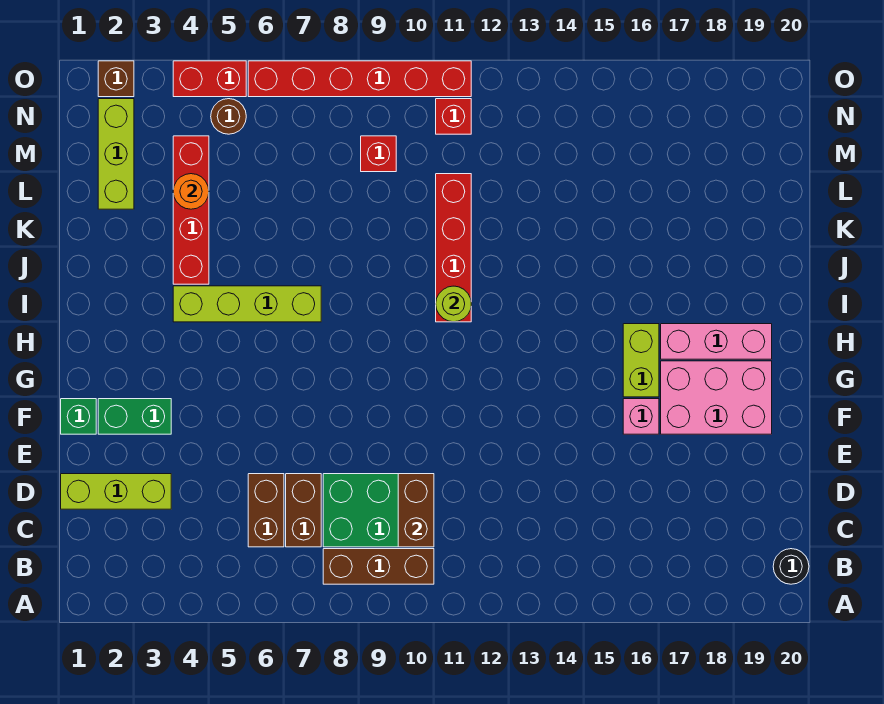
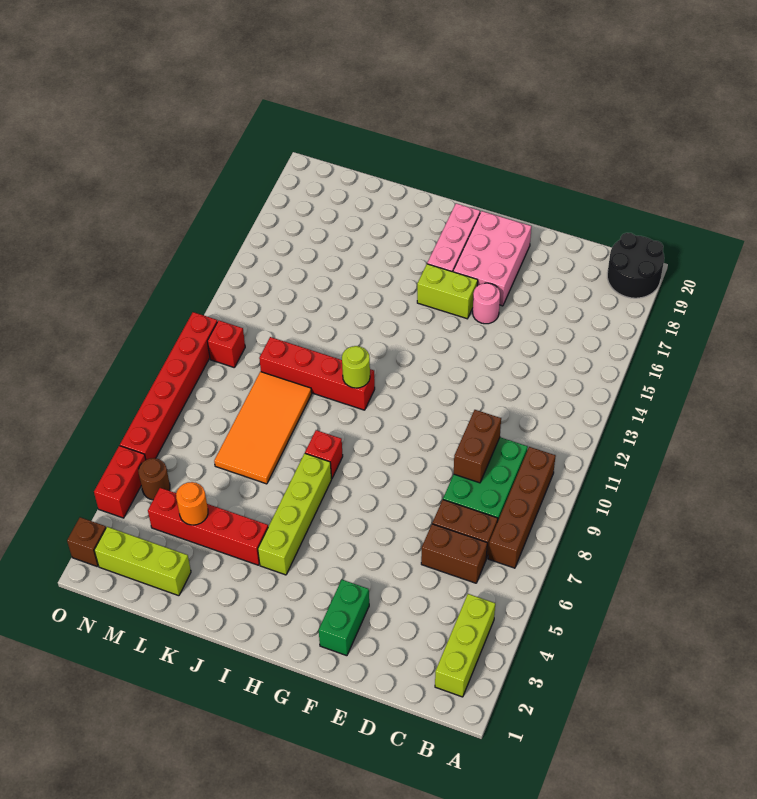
brown 1x3 brick [323,549,434,584] -> brown 1x4 brick [488,447,556,568]
black 1x1 round brick [773,549,809,584] -> black 2x2 round brick [607,233,664,298]
brown 1x2 brick [398,474,434,547] -> brown 1x2 brick turned to [454,410,501,483]
lime 1x3 brick [61,474,171,509] -> lime 1x3 brick moved to [435,594,495,697]
green 1x1 brick [61,399,96,434] -> none
pink 1x1 brick [623,399,659,434] -> pink 1x1 round brick [473,283,500,324]
none -> orange 2x4 tile [214,372,312,484]
red 1x1 brick [361,136,396,172] -> red 1x1 brick moved to [305,430,343,479]

